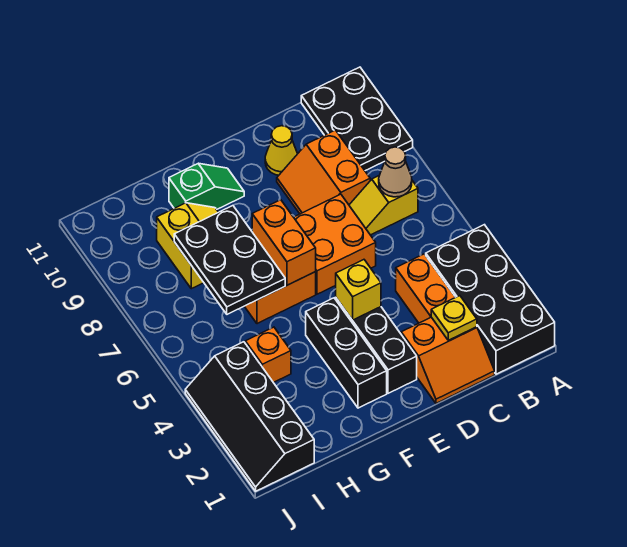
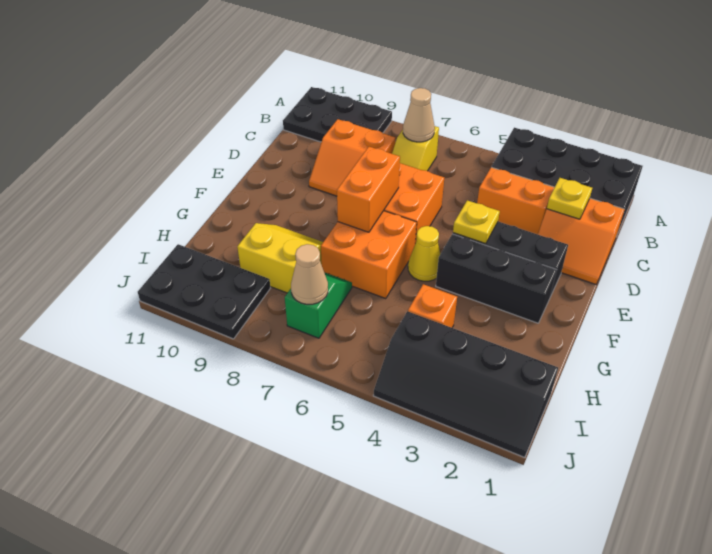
orange 2x2 slope [401,317,495,403] -> orange 2x2 slope turned to [538,198,625,284]
yellow 1x1 cone [265,126,297,175] -> yellow 1x1 cone moved to [408,226,440,281]
yellow 1x1 brick [336,260,381,320] -> yellow 1x1 plate [453,200,500,244]
orange 1x2 brick [252,200,316,285] -> orange 1x2 brick turned to [337,147,400,232]
green 1x2 slope [169,163,244,209] -> green 1x2 slope moved to [285,272,352,338]
black 2x3 plate [174,206,285,314] -> black 2x3 plate moved to [138,244,270,339]
none -> tan 1x1 cone [291,244,328,304]

